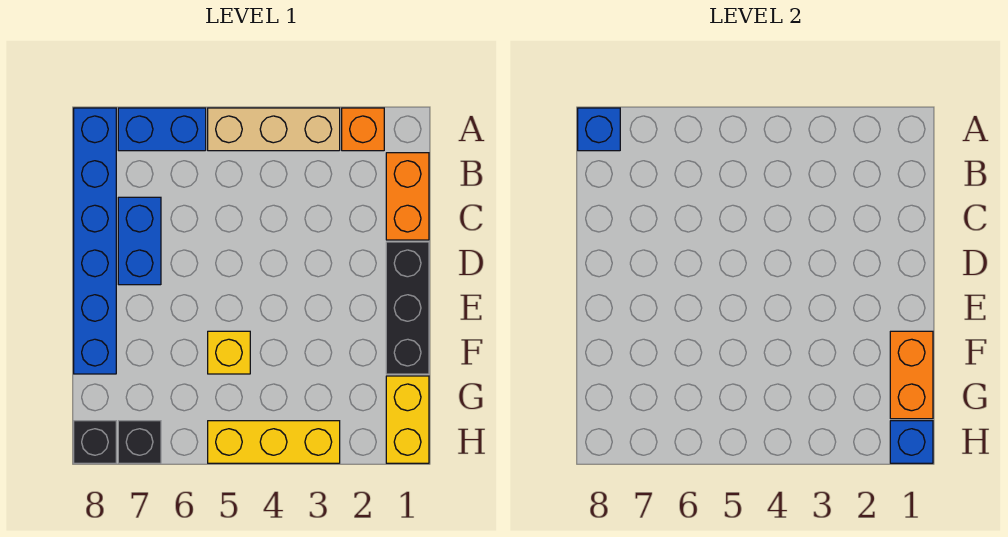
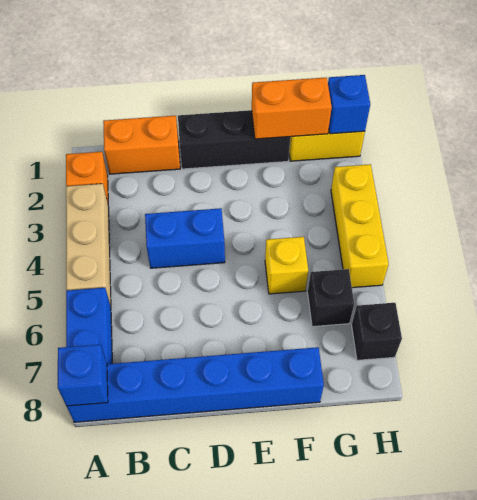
blue 1x2 brick [118,197,161,285] -> blue 1x2 brick moved to [145,208,225,268]
black 1x1 brick [74,421,116,463] -> black 1x1 brick moved to [308,269,354,327]

